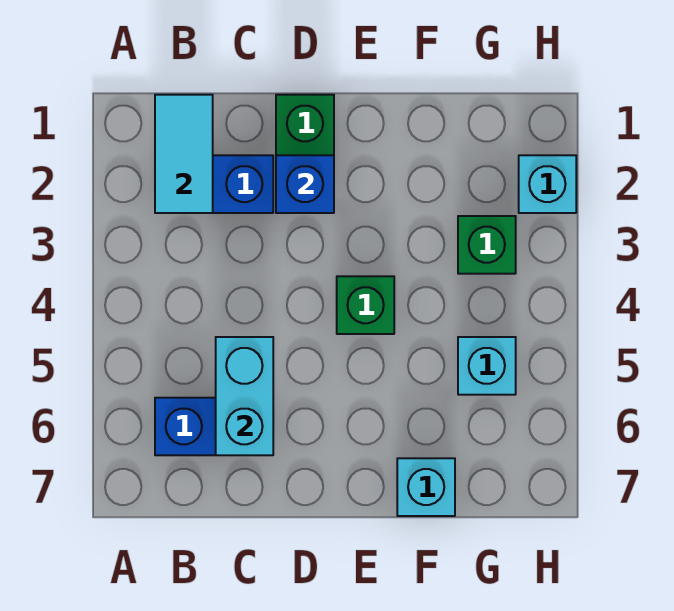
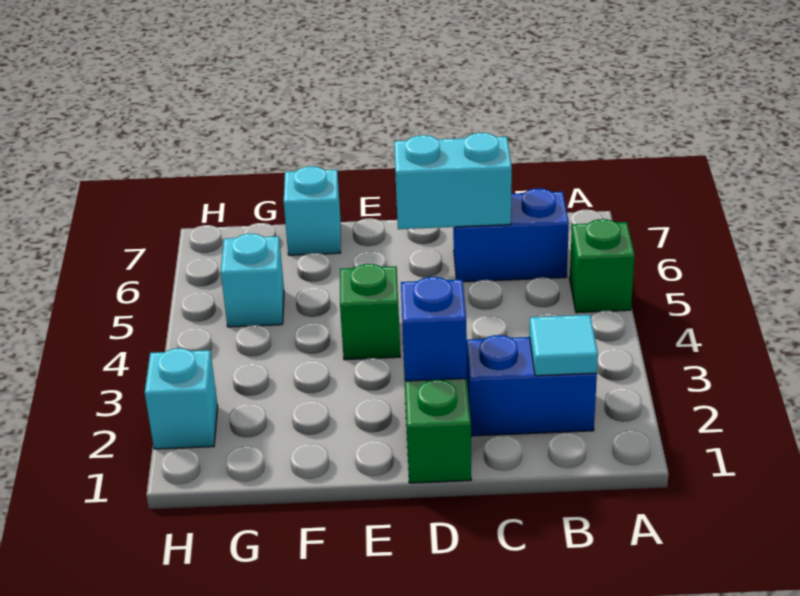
cyan 1x2 tile [155,95,213,213] -> cyan 1x1 tile [530,315,598,376]
cyan 1x2 brick [216,337,273,455] -> cyan 1x2 brick turned to [394,133,512,229]
green 1x1 brick [458,216,516,274] -> green 1x1 brick moved to [570,219,635,313]

